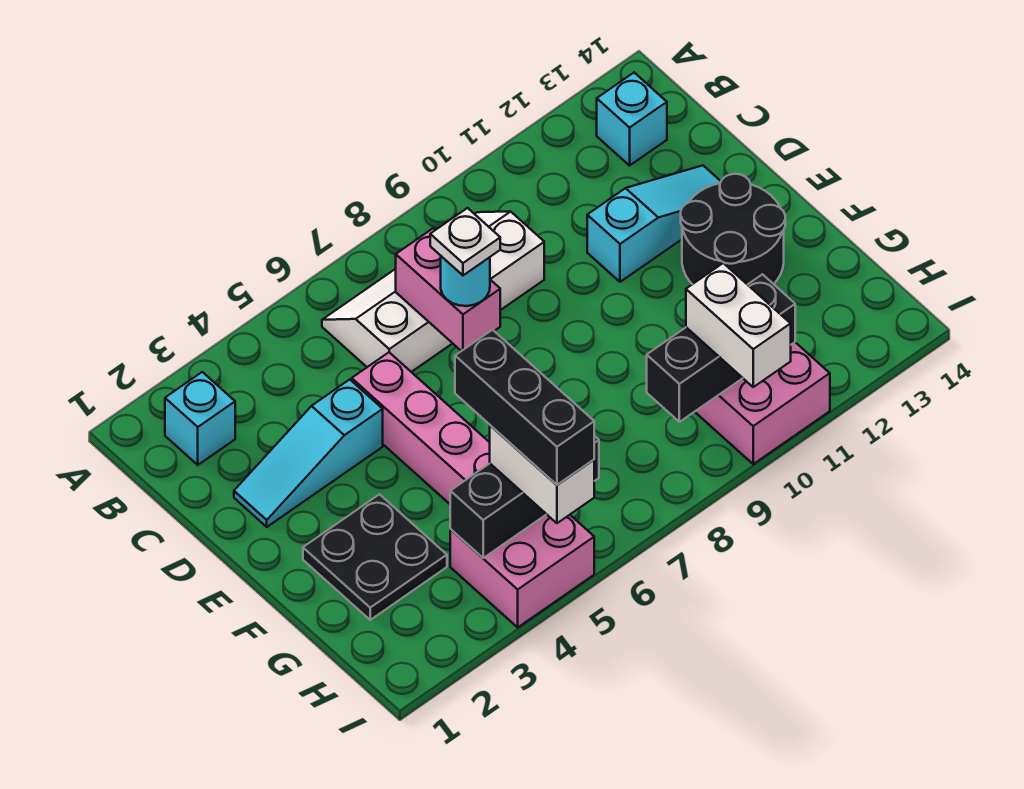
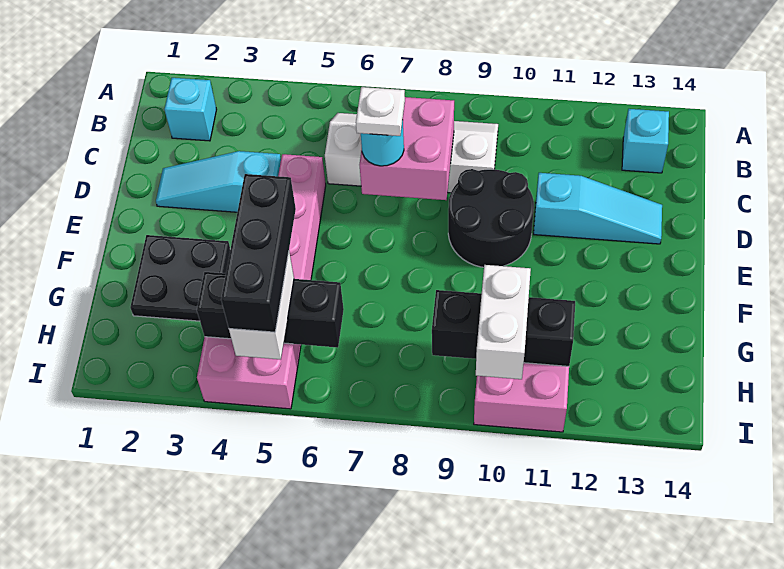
pink 1x2 brick [396,229,500,351] -> pink 2x2 brick [360,97,454,200]
black 2x2 round brick [681,174,785,285] -> black 2x2 round brick moved to [448,169,534,267]

